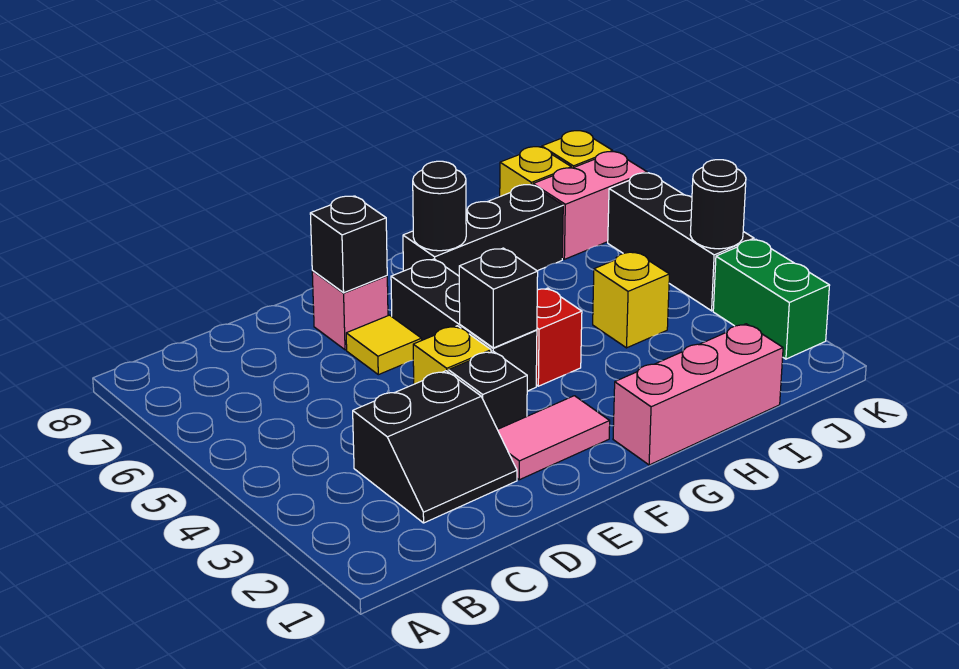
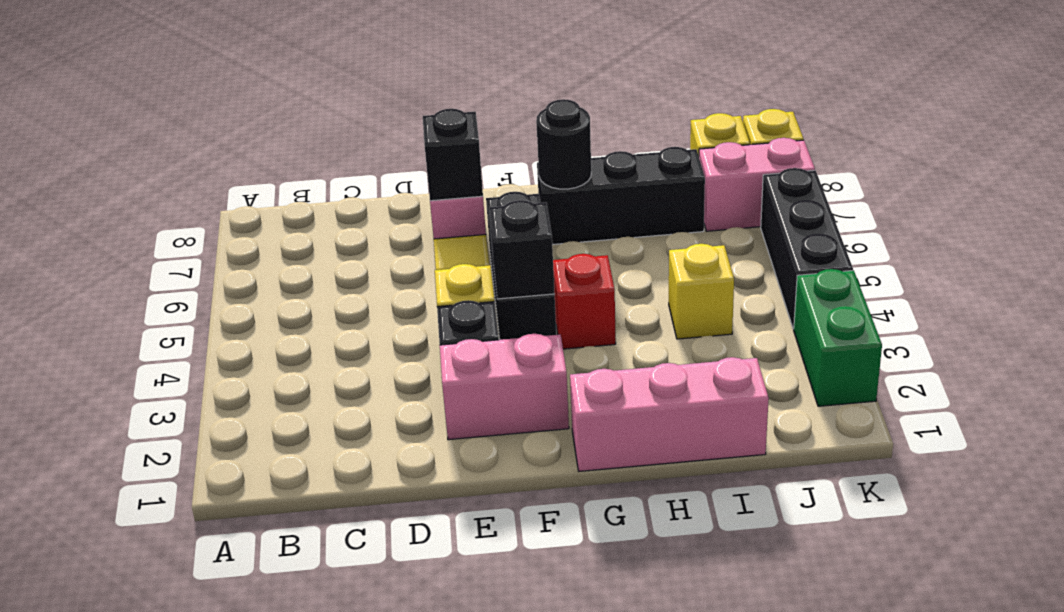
black 2x2 slope [353,371,517,523] -> none
pink 1x2 tile [498,396,610,480] -> pink 1x2 brick [440,334,569,440]
black 1x1 round brick [690,160,746,249] -> none

